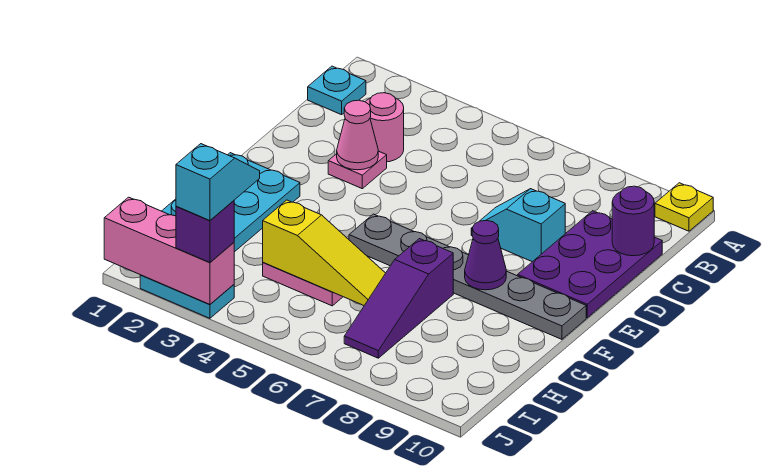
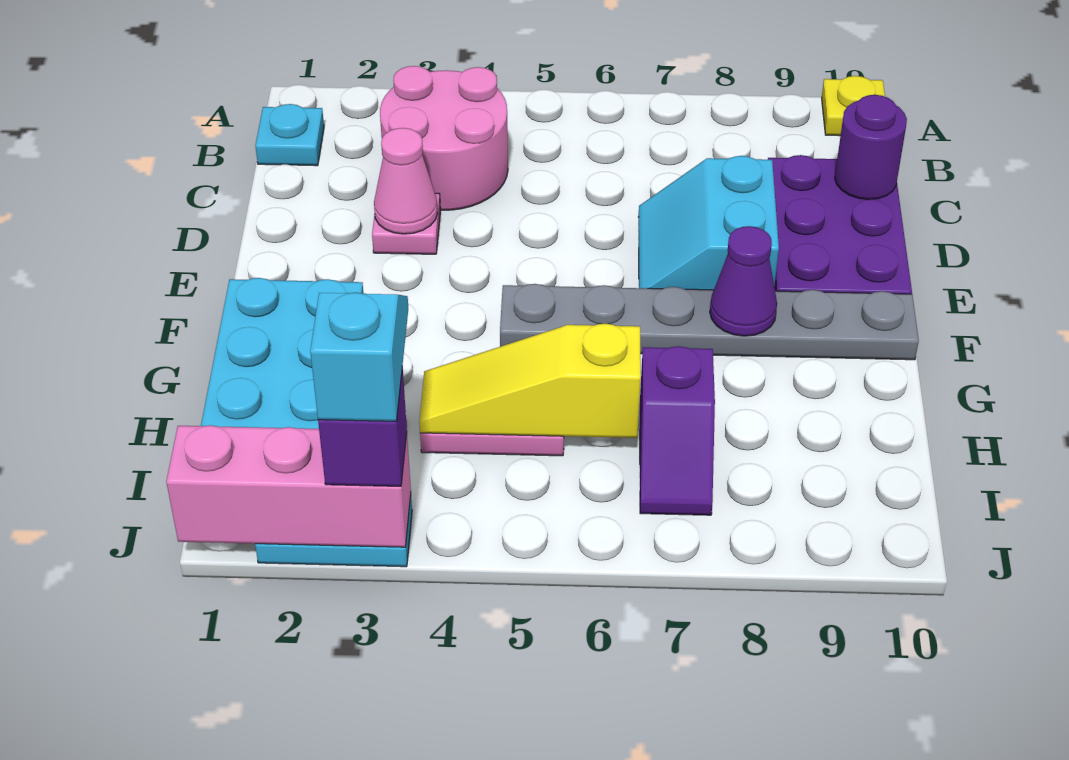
pink 1x1 round brick [365,93,404,162] -> pink 2x2 round brick [380,66,508,210]
cyan 1x2 slope [471,189,565,262] -> cyan 2x2 slope [639,156,779,290]
purple 1x3 slope [344,239,453,358] -> purple 1x2 slope [640,346,715,515]
yellow 1x3 slope [263,200,385,305] -> yellow 1x3 slope turned to [419,324,641,438]

